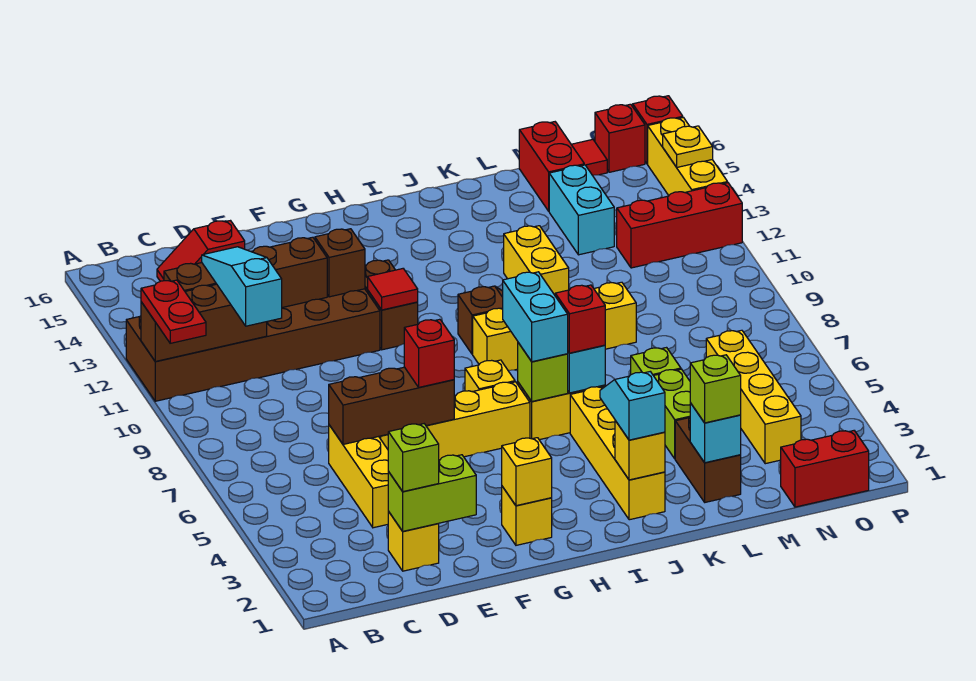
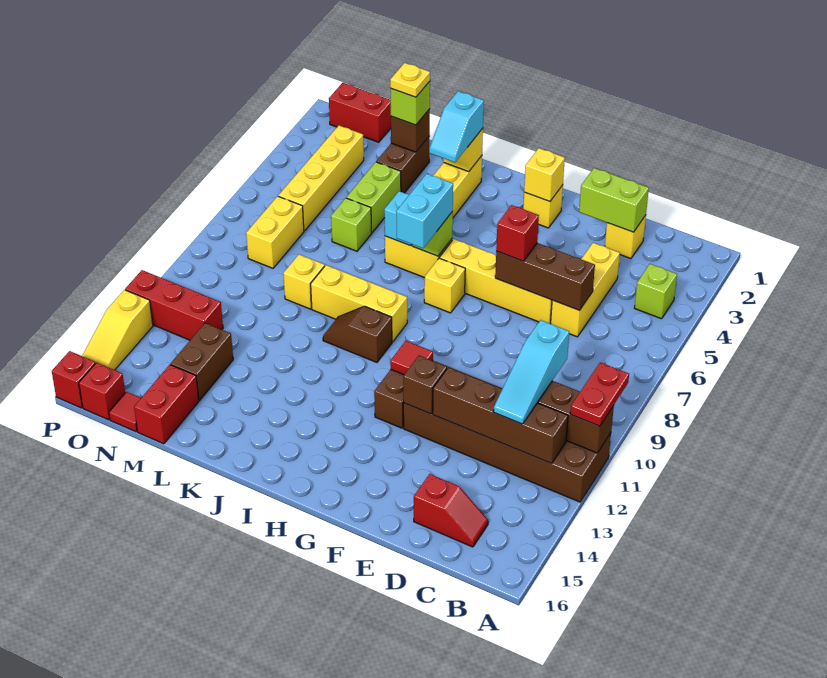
lime 1x1 brick [388,424,439,492] -> lime 1x1 brick moved to [635,264,677,319]
red 1x1 brick [555,285,605,353] -> none
yellow 1x2 brick [504,226,569,295] -> yellow 1x2 brick moved to [246,196,304,268]
cyan 1x1 brick [690,403,741,463] -> brown 1x1 brick [391,109,430,152]
cyan 1x2 brick [549,165,614,255] -> brown 1x2 brick [171,323,233,400]
yellow 1x3 brick [648,117,728,195] -> yellow 1x3 slope [82,290,153,370]
yellow 1x1 plate [663,126,713,167] -> yellow 1x1 plate moved to [390,63,430,97]

